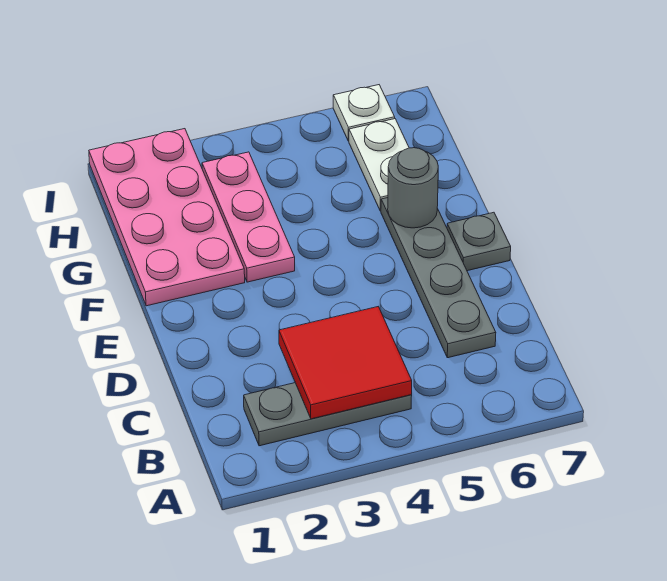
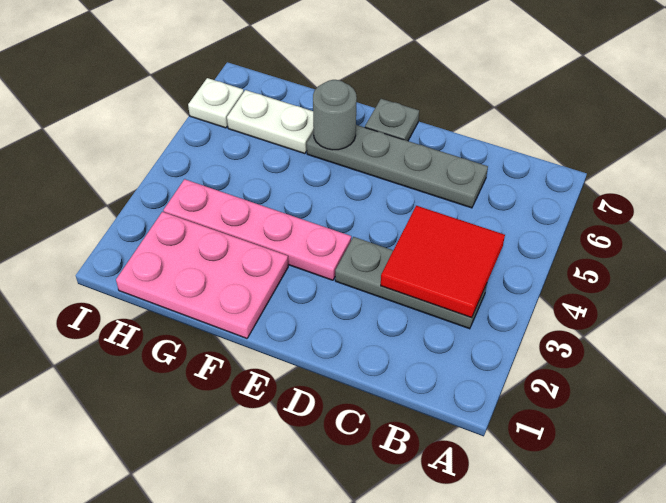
grey 1x3 plate [244,383,412,446] -> grey 1x3 plate turned to [335,237,487,329]
pink 2x4 plate [89,129,245,306] -> pink 2x3 plate [116,212,288,338]
pink 1x3 plate [202,152,295,282] -> pink 1x4 plate [163,179,351,280]

